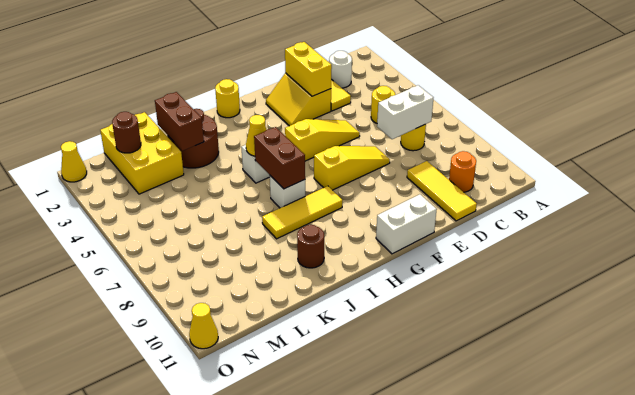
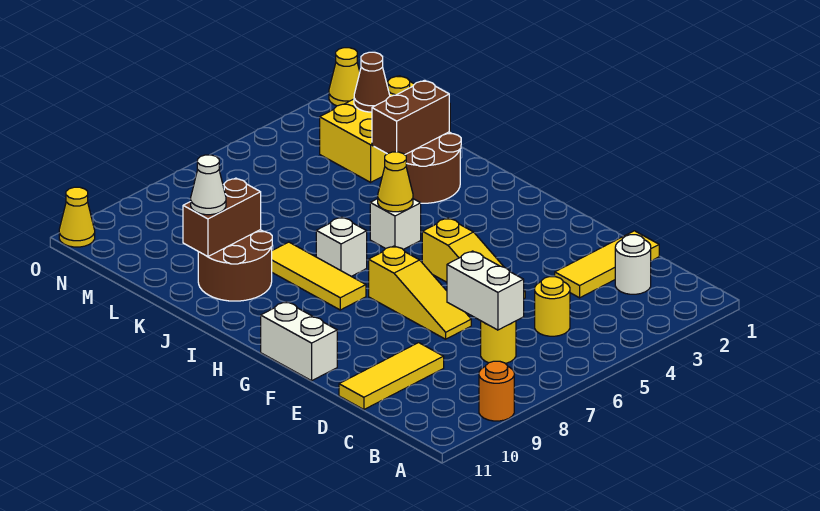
orange 1x1 round brick [449,151,476,192] -> orange 1x1 round brick moved to [479,361,514,421]
yellow 2x2 slope [266,73,331,126] -> none
yellow 1x2 brick [285,42,332,96] -> none
yellow 1x1 round brick [215,79,240,118] -> none
brown 1x2 brick [254,127,305,189] -> brown 1x2 brick moved to [183,178,261,257]
brown 1x1 round brick [297,225,324,268] -> brown 2x2 round brick [198,230,272,301]
none -> white 1x1 cone [191,155,226,215]
brown 1x1 round brick [112,112,141,153] -> brown 1x1 cone [354,52,390,112]

